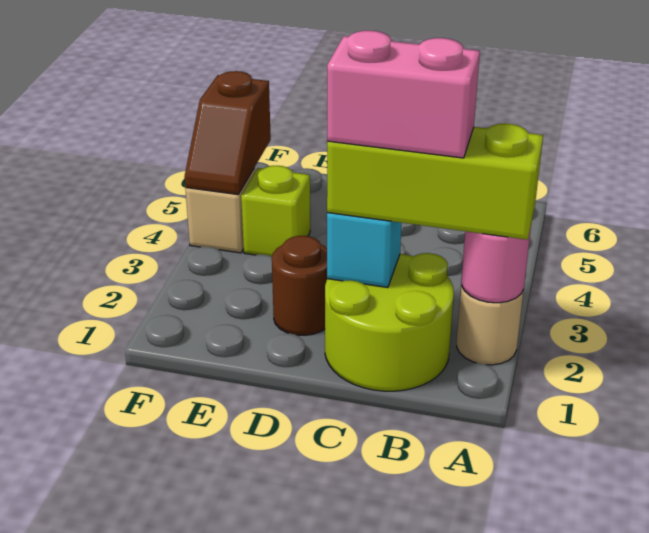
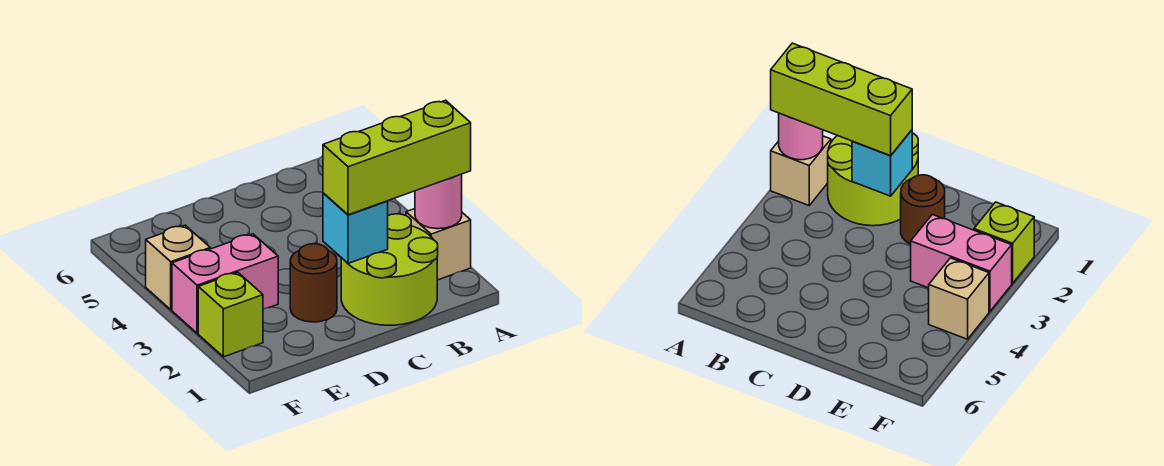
tan 1x1 round brick [457,286,524,365] -> tan 1x1 brick [406,209,471,280]
pink 1x2 brick [327,31,480,158] -> pink 1x2 brick moved to [172,234,278,333]
lime 1x1 brick [241,166,310,256] -> lime 1x1 brick moved to [198,272,263,357]
brown 1x2 slope [184,71,271,195] -> none

